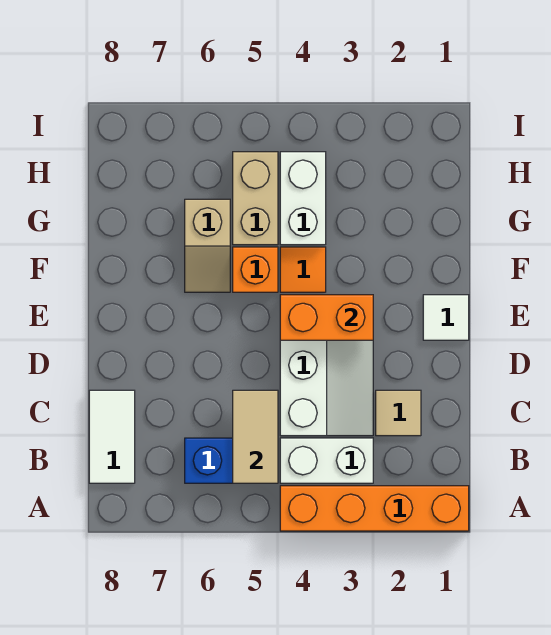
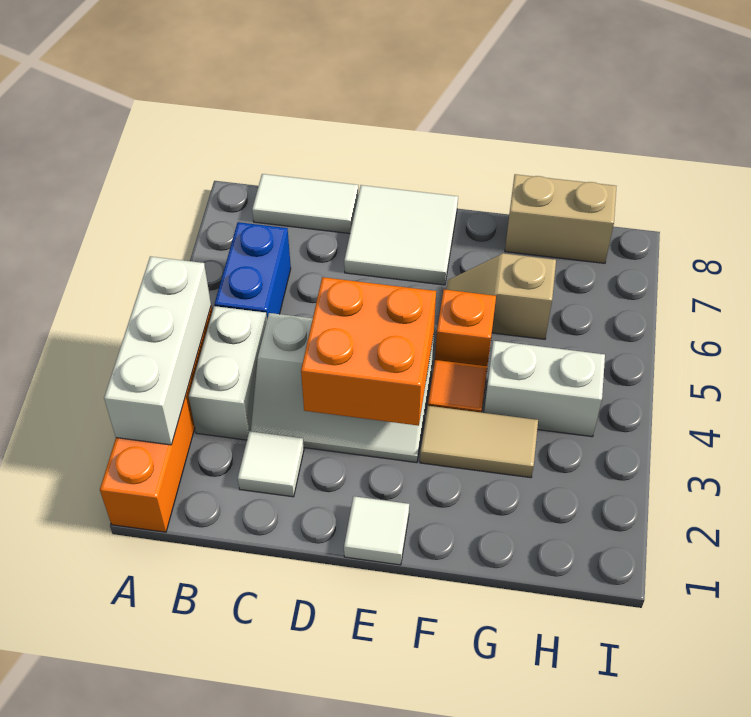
none -> white 1x3 brick [104,256,211,445]
tan 1x2 tile [233,390,278,483] -> tan 1x2 tile moved to [420,406,538,478]
tan 1x1 tile [376,390,421,436] -> white 1x1 tile [238,431,304,497]
none -> white 2x2 tile [344,185,458,285]
orange 1x2 brick [280,295,373,340] -> orange 2x2 brick [301,277,436,426]
tan 1x2 brick [233,152,278,245] -> tan 1x2 brick moved to [505,174,616,263]

